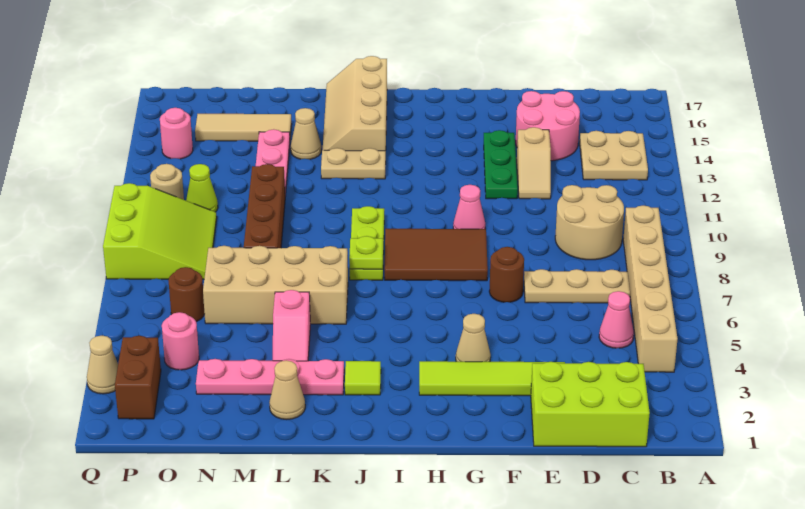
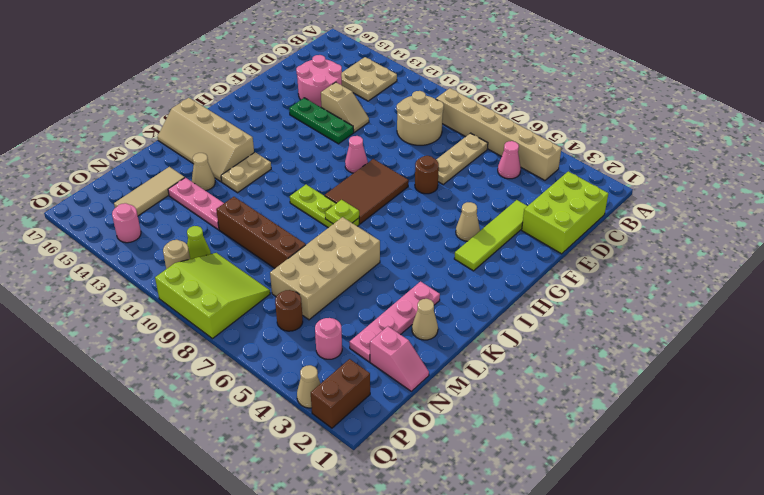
lime 1x1 tile [345,361,381,395] -> none
pink 1x2 slope [273,290,310,361] -> pink 1x2 slope moved to [370,326,429,391]
brown 1x2 brick [115,336,161,419] -> brown 1x2 brick turned to [311,359,370,428]

